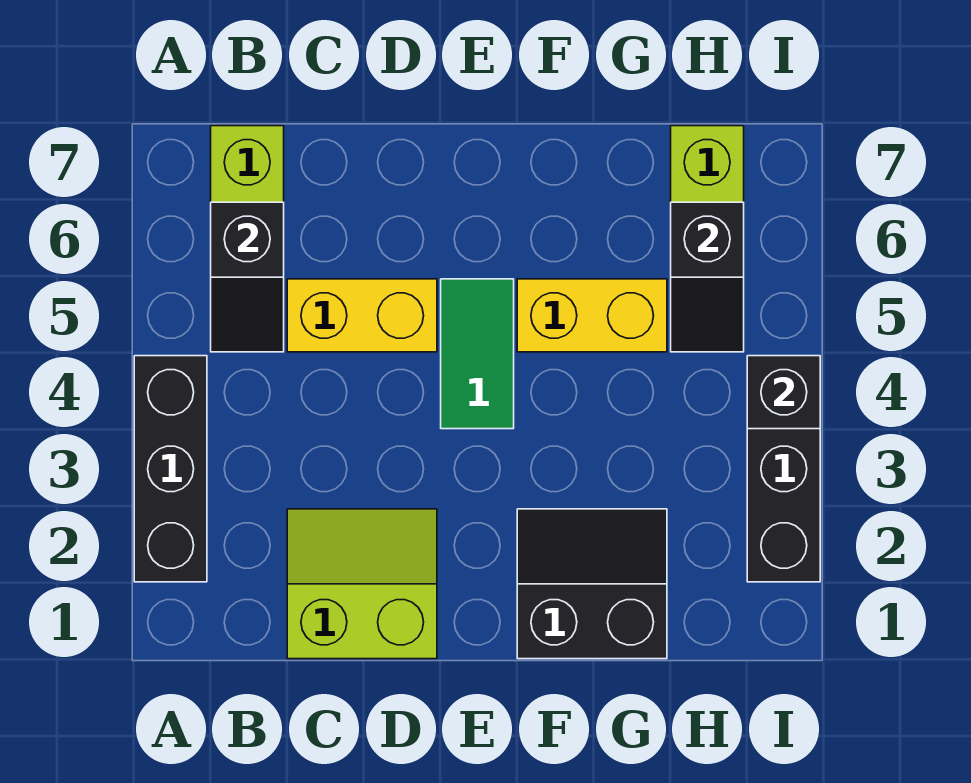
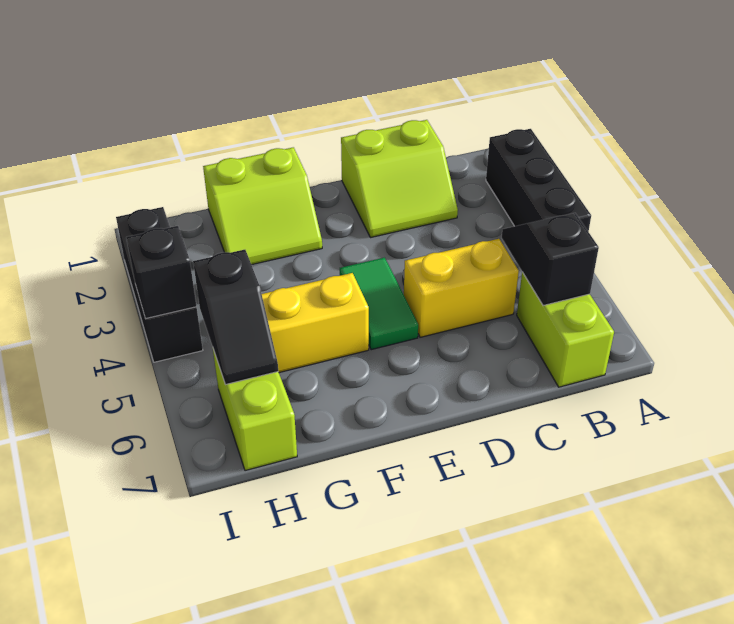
black 2x2 slope [517,509,667,659] -> lime 2x2 slope [203,147,322,265]
black 1x2 slope [671,202,744,352] -> black 1x2 slope turned to [193,250,278,385]

